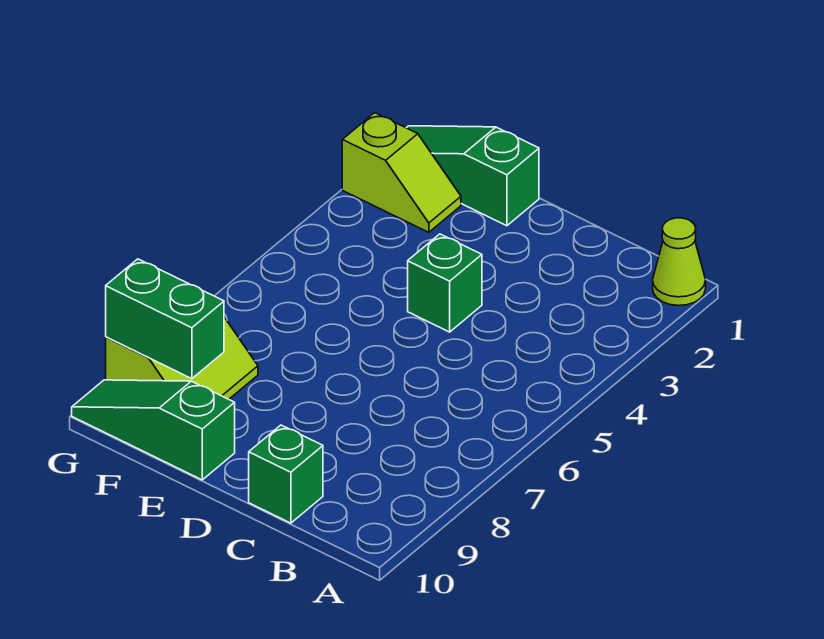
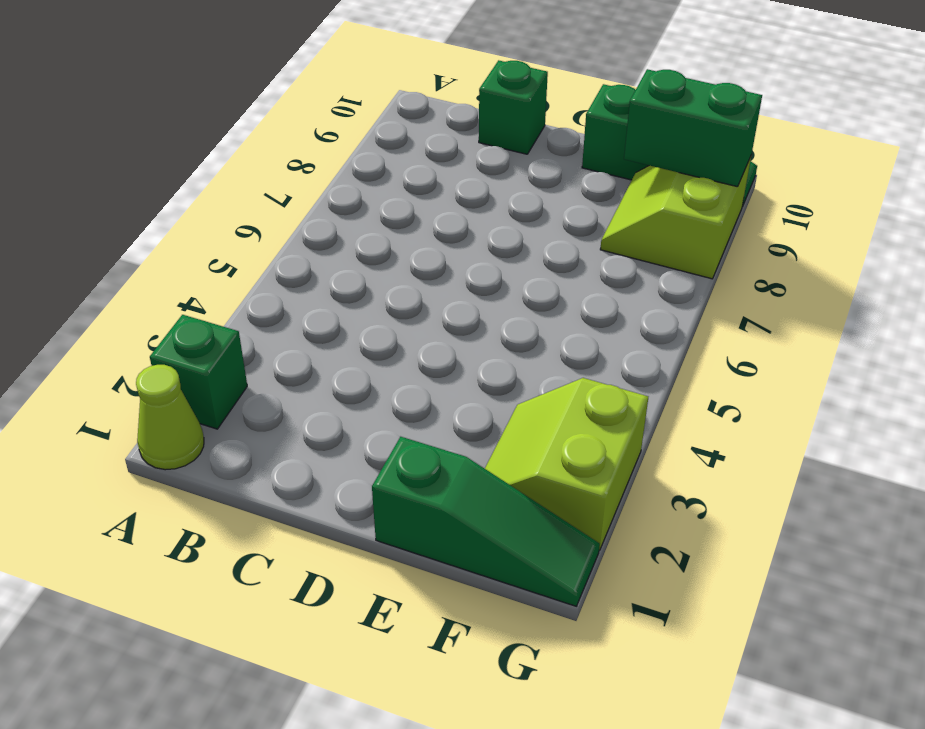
green 1x1 brick [408,234,482,332] -> green 1x1 brick moved to [150,315,247,429]
lime 1x2 slope [342,113,461,232] -> lime 2x2 slope [485,378,648,550]

